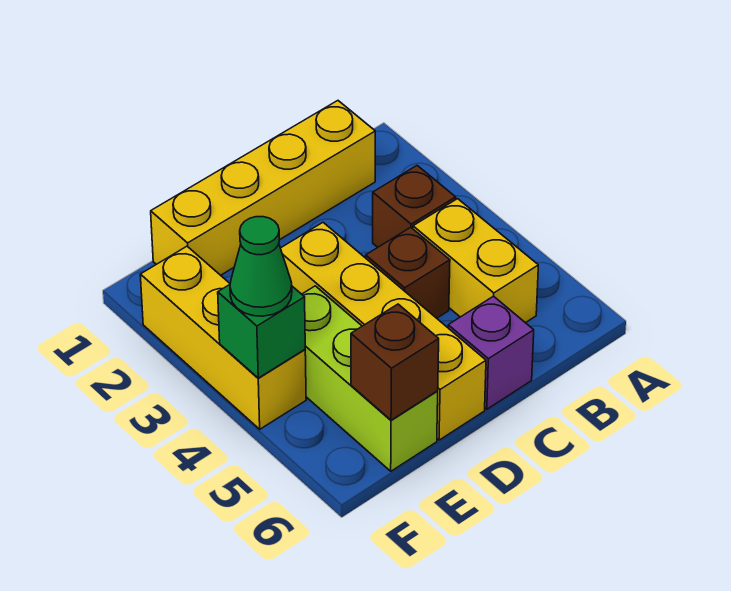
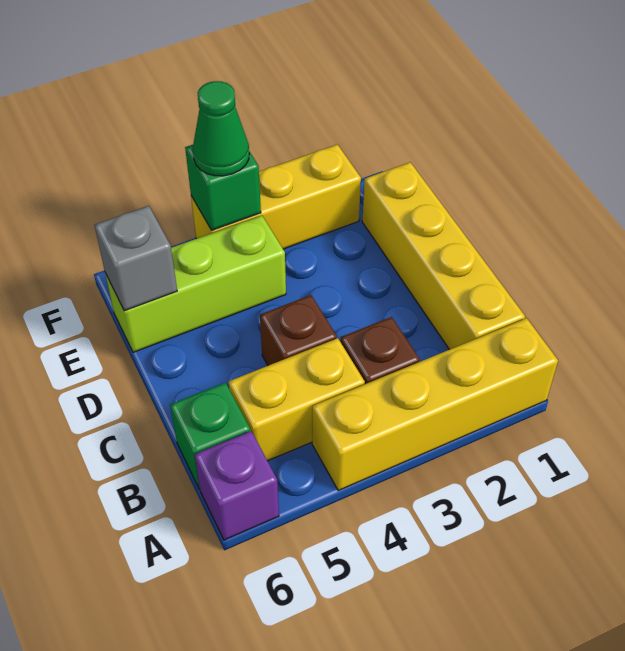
none -> green 1x1 brick [170,383,250,489]
purple 1x1 brick [448,296,534,409] -> purple 1x1 brick moved to [194,431,279,540]
yellow 1x4 brick [281,223,486,440] -> yellow 1x4 brick moved to [312,318,558,491]
brown 1x1 brick [351,304,439,420] -> grey 1x1 brick [95,206,177,311]

